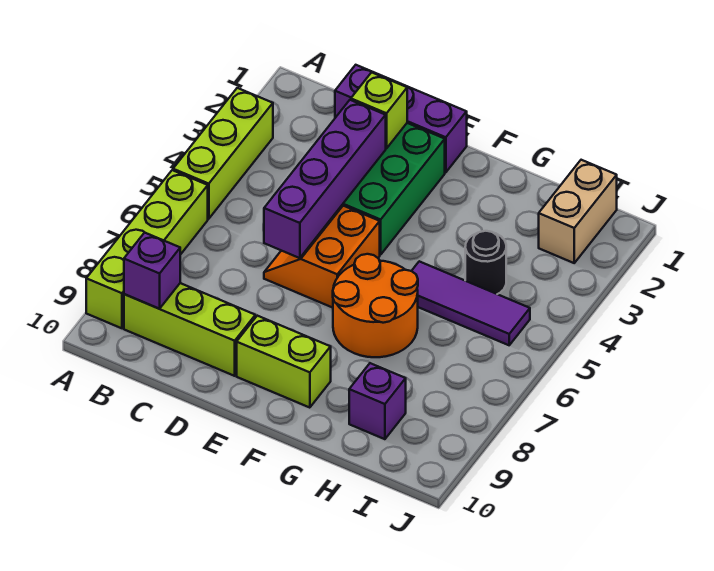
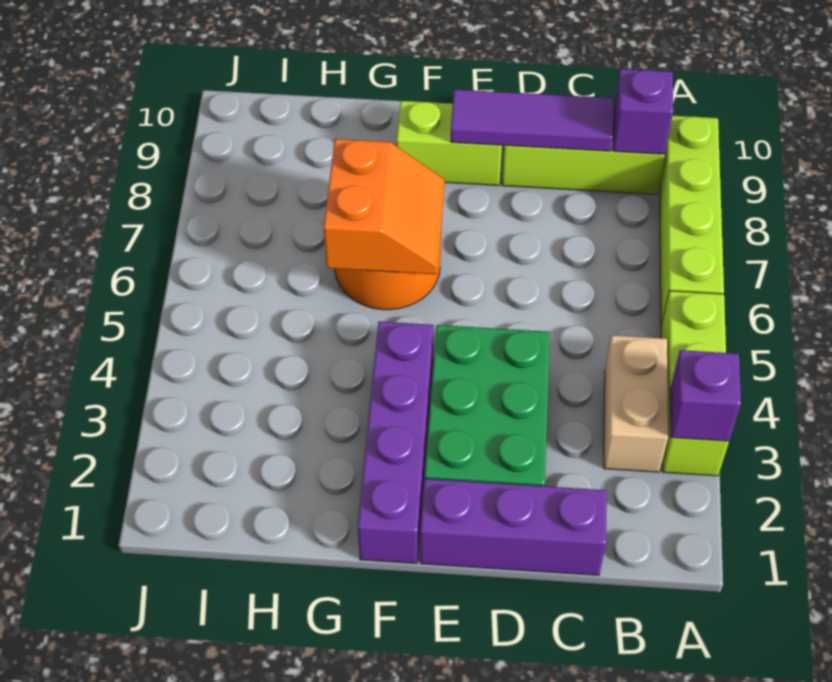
lime 1x1 brick [351,72,407,148] -> none
purple 1x4 brick [264,100,386,258] -> purple 1x4 brick moved to [358,322,434,563]
orange 2x2 slope [264,206,380,308] -> orange 2x2 slope moved to [324,139,445,275]
purple 1x3 tile [412,261,530,345] -> purple 1x3 tile moved to [451,89,613,151]
black 1x1 round brick [465,231,506,294] -> none
purple 1x1 brick [349,363,406,439] -> purple 1x1 brick moved to [671,350,741,441]
tan 1x2 brick [539,160,617,263] -> tan 1x2 brick moved to [604,335,668,472]

